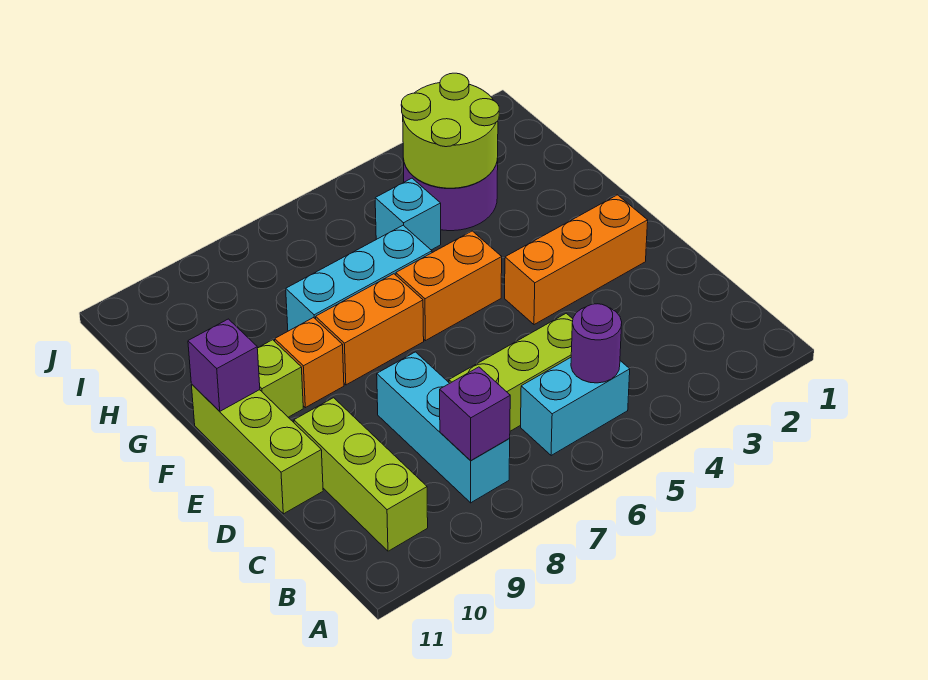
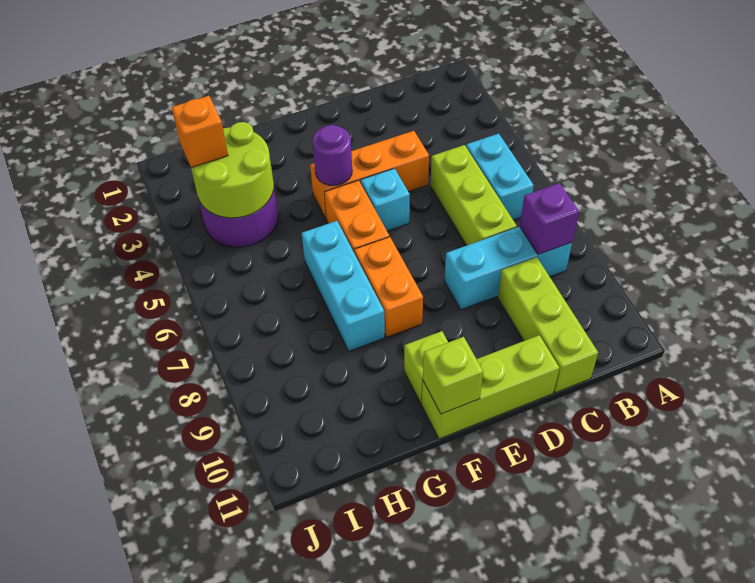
purple 1x1 round brick [571,304,622,383] -> purple 1x1 round brick moved to [312,125,352,185]
lime 1x3 brick [294,398,428,551] -> lime 1x3 brick turned to [498,257,598,393]
orange 1x3 brick [505,195,648,325] -> orange 1x3 brick turned to [310,131,429,220]
orange 1x1 brick [275,318,344,408] -> orange 1x1 brick moved to [171,96,228,168]
purple 1x1 brick [188,319,260,411] -> lime 1x1 brick [423,337,483,414]
cyan 1x1 brick [375,178,441,250] -> cyan 1x1 brick moved to [361,168,410,231]

